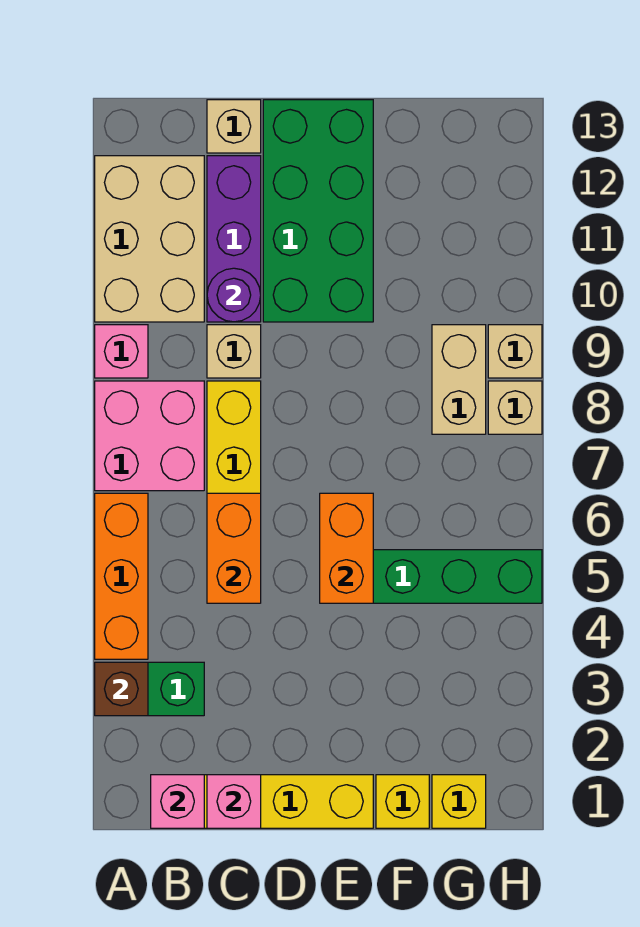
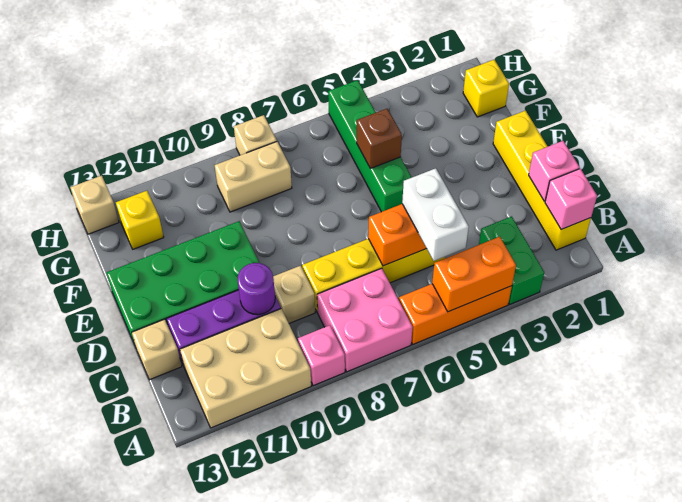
brown 1x1 brick [95,662,148,716] -> brown 1x1 brick moved to [357,109,402,168]
none -> white 1x2 brick [402,168,469,261]
orange 1x2 brick [320,493,373,603] -> orange 1x2 brick moved to [432,237,516,312]
yellow 1x1 brick [376,775,429,828] -> yellow 1x1 brick moved to [116,191,164,249]
tan 1x1 brick [488,325,542,378] -> tan 1x1 brick moved to [70,176,119,234]

